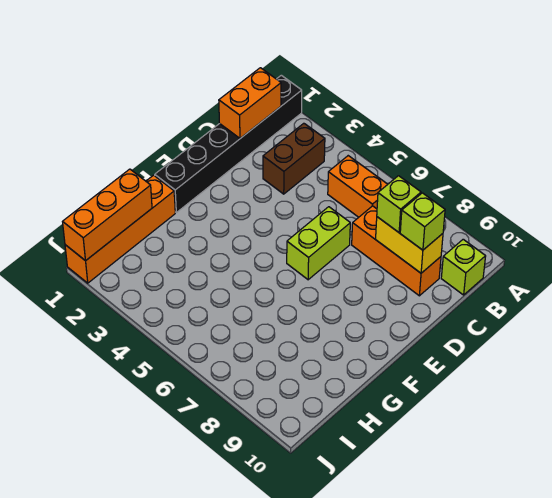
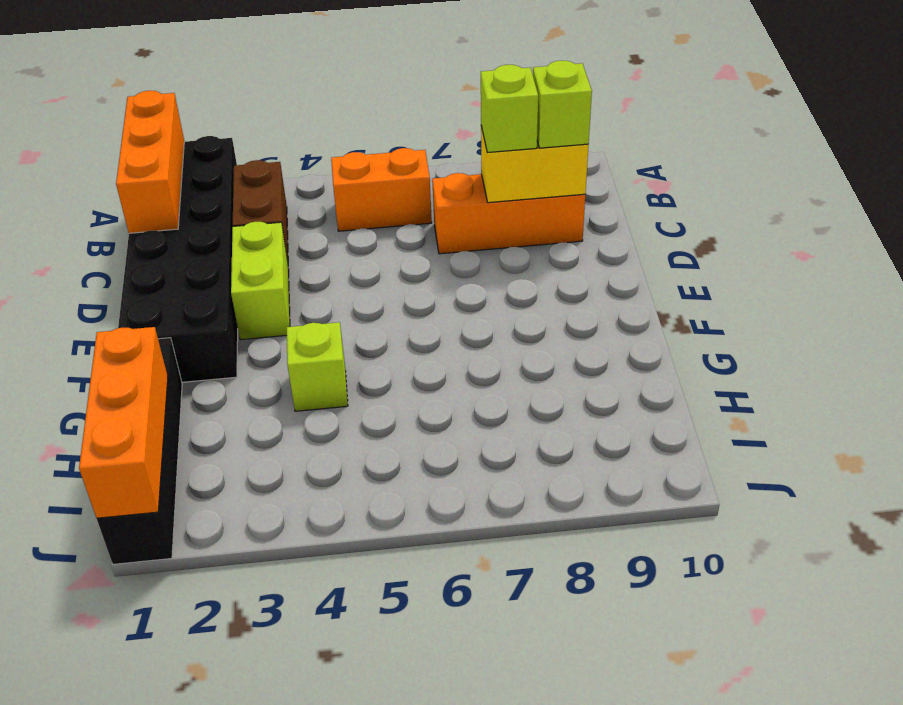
black 1x6 brick [155,75,302,212] -> black 2x6 brick [118,136,238,382]
orange 1x2 brick [219,68,281,138] -> orange 1x3 brick [116,91,184,233]
lime 1x1 brick [441,239,486,295] -> lime 1x1 brick moved to [287,322,348,411]
lime 1x2 brick [287,207,350,280] -> lime 1x2 brick moved to [231,222,290,340]
orange 1x4 brick [65,175,175,283] -> black 1x4 brick [97,338,182,564]

